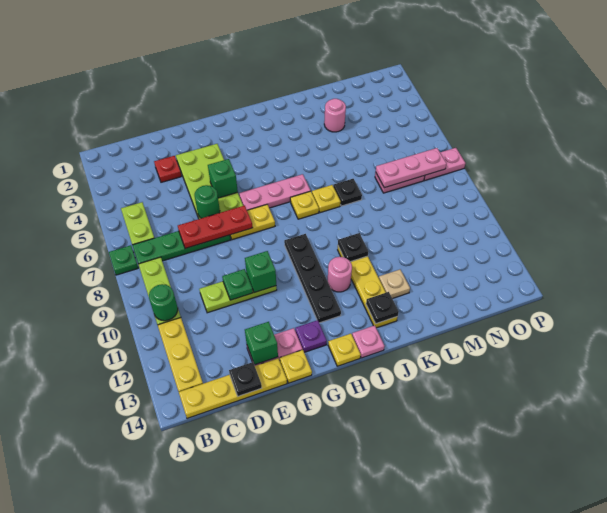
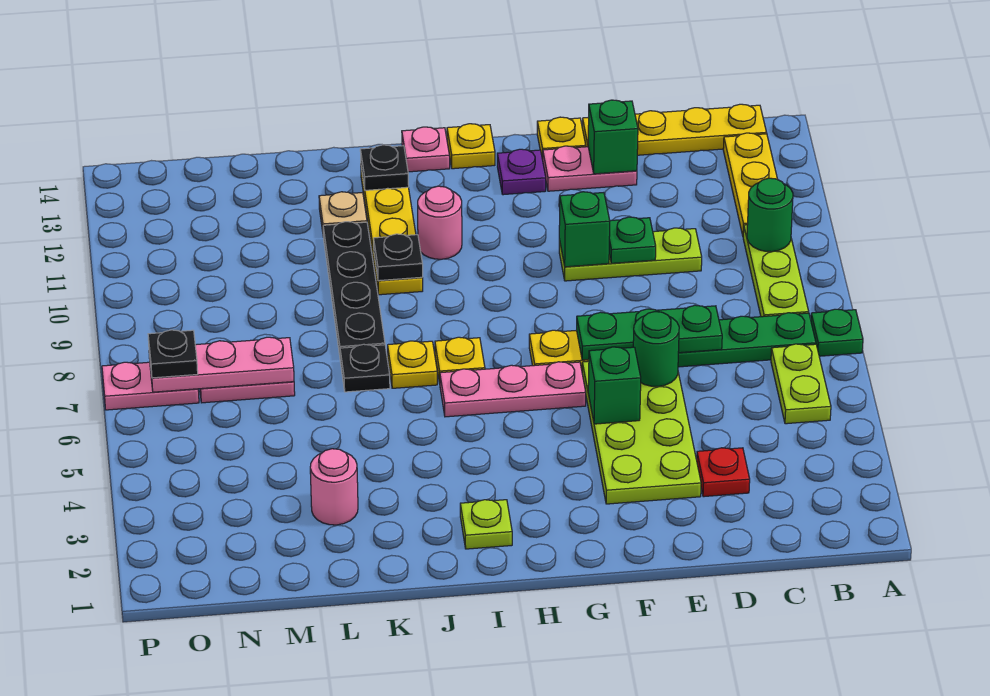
red 1x3 plate [178,205,253,248] -> green 1x3 plate [577,305,722,360]
black 1x1 plate [229,362,262,396] -> black 1x1 plate moved to [148,330,198,378]
black 1x4 plate [284,234,341,323] -> black 1x4 plate moved to [323,222,385,355]
none -> lime 1x1 plate [460,500,512,549]

